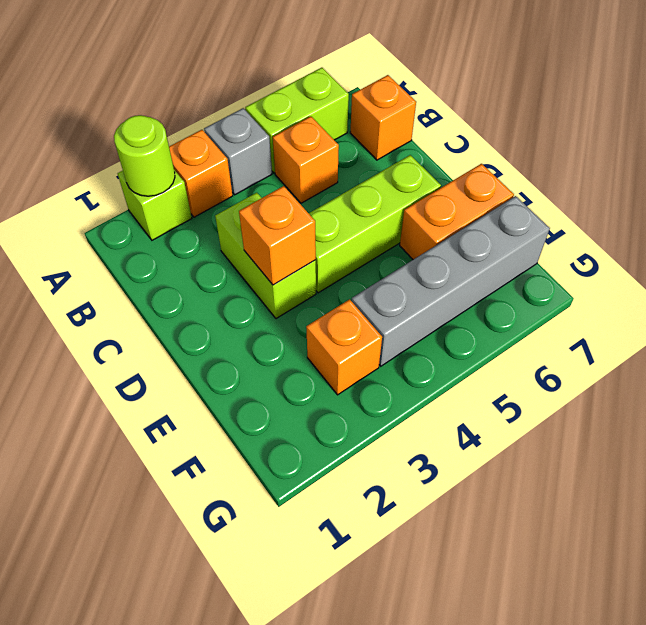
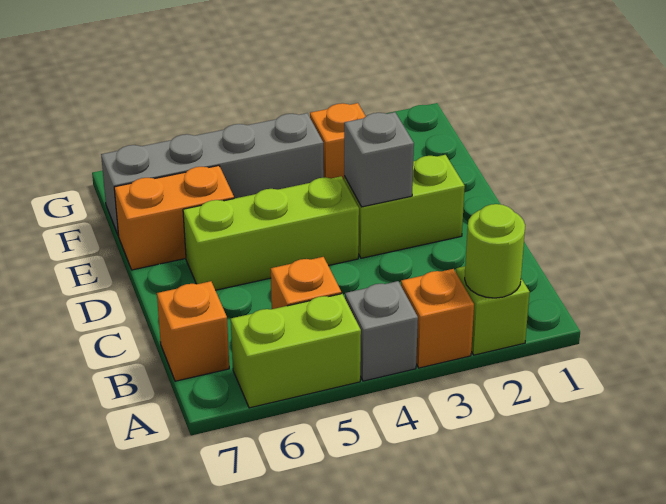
lime 1x2 brick [215,193,316,319] -> lime 1x2 brick turned to [344,155,465,258]
orange 1x1 brick [239,186,316,285] -> grey 1x1 brick [344,112,414,207]

